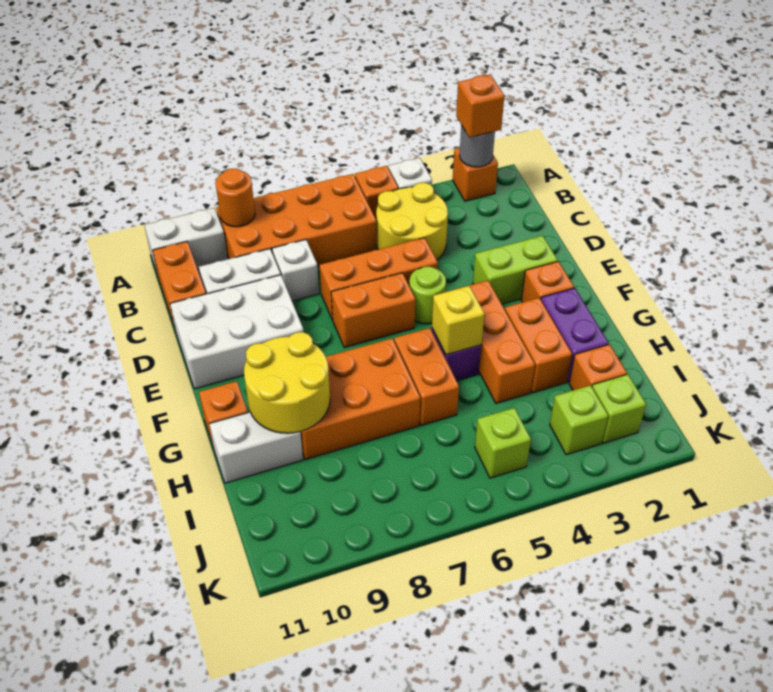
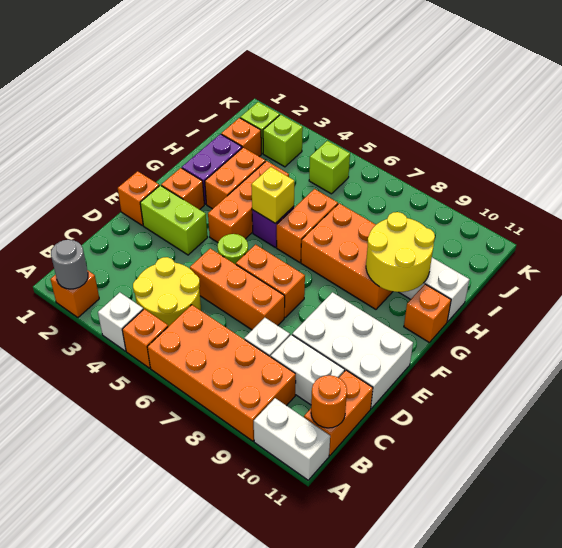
orange 1x1 brick [456,75,504,138] -> orange 1x1 brick moved to [118,171,159,226]
orange 1x1 round brick [215,168,255,227] -> orange 1x1 round brick moved to [311,375,347,428]

